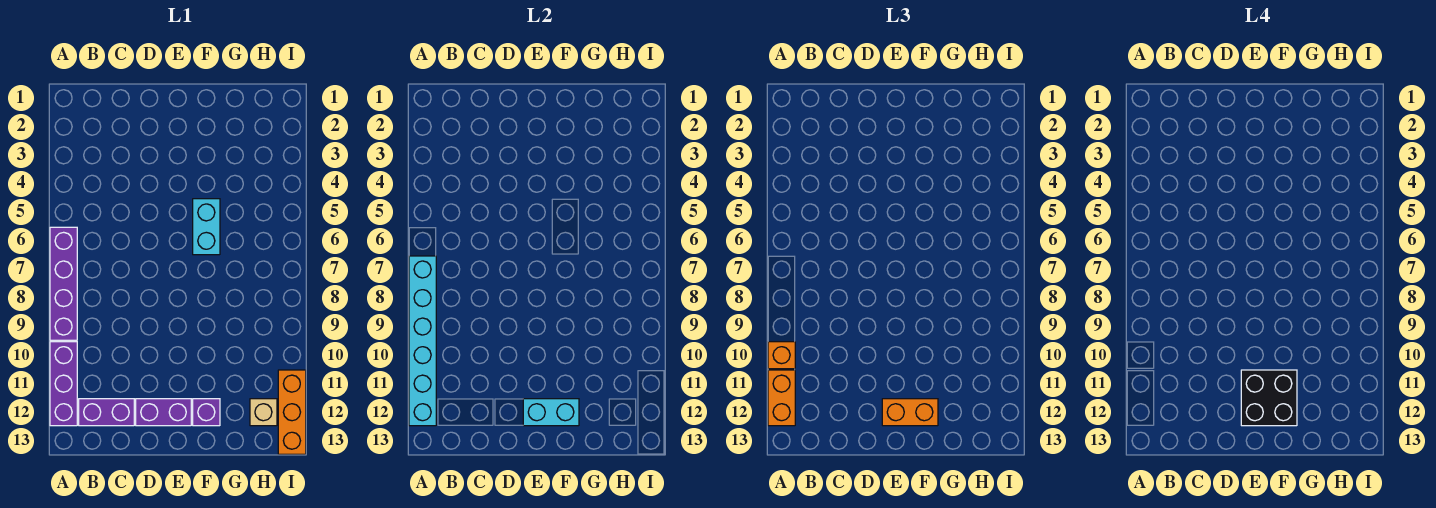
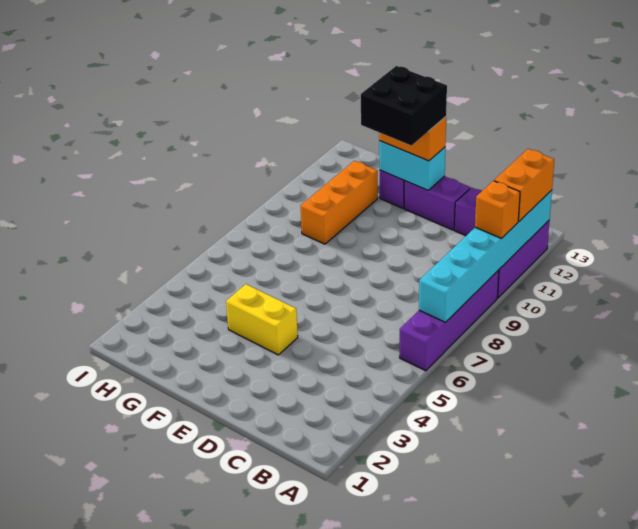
none -> yellow 1x2 brick [226,284,298,355]
cyan 1x2 brick [193,199,220,255] -> none
tan 1x1 brick [250,399,277,426] -> none
orange 1x3 brick [278,370,306,454] -> orange 1x3 brick moved to [301,161,378,244]

